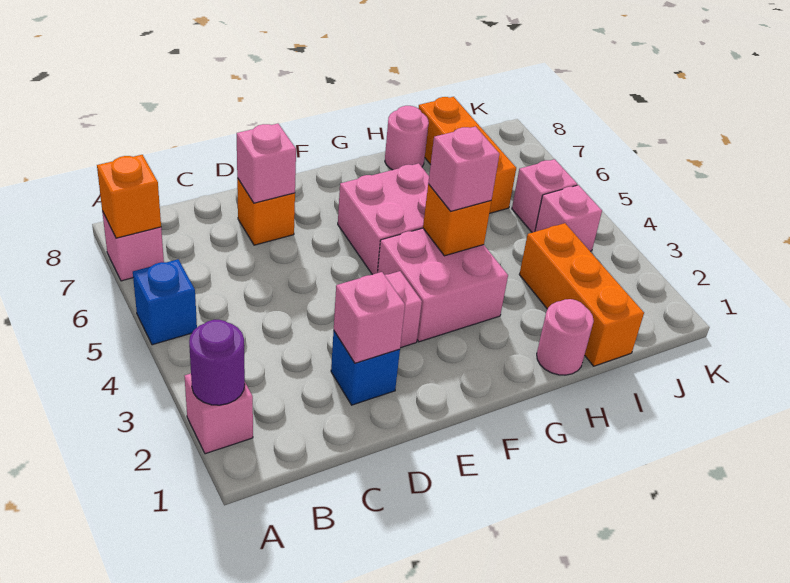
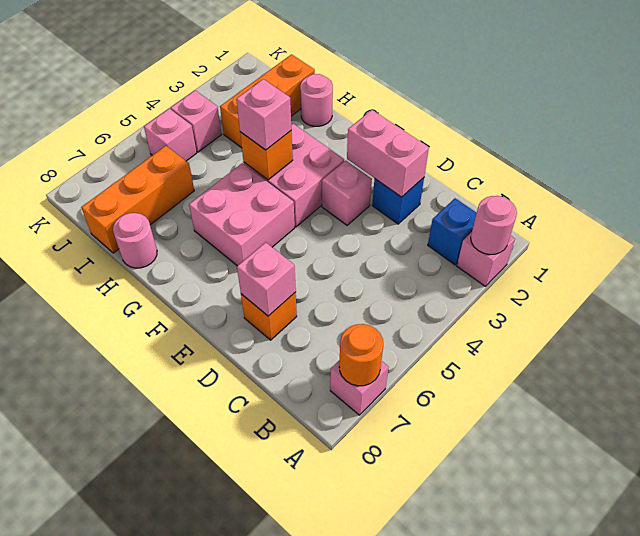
purple 1x1 round brick [189,320,245,405] -> pink 1x1 round brick [471,196,517,254]
blue 1x1 brick [133,259,197,345] -> blue 1x1 brick moved to [428,198,477,265]
orange 1x1 brick [97,155,161,238] -> orange 1x1 round brick [339,324,383,386]
pink 1x1 brick [334,272,405,363] -> pink 1x2 brick [347,110,429,197]

